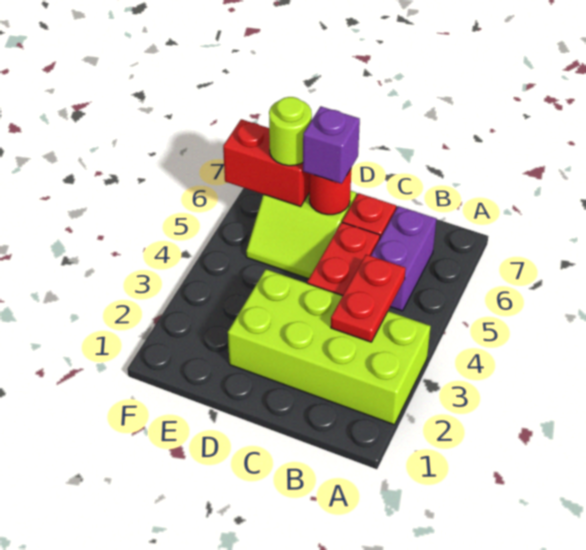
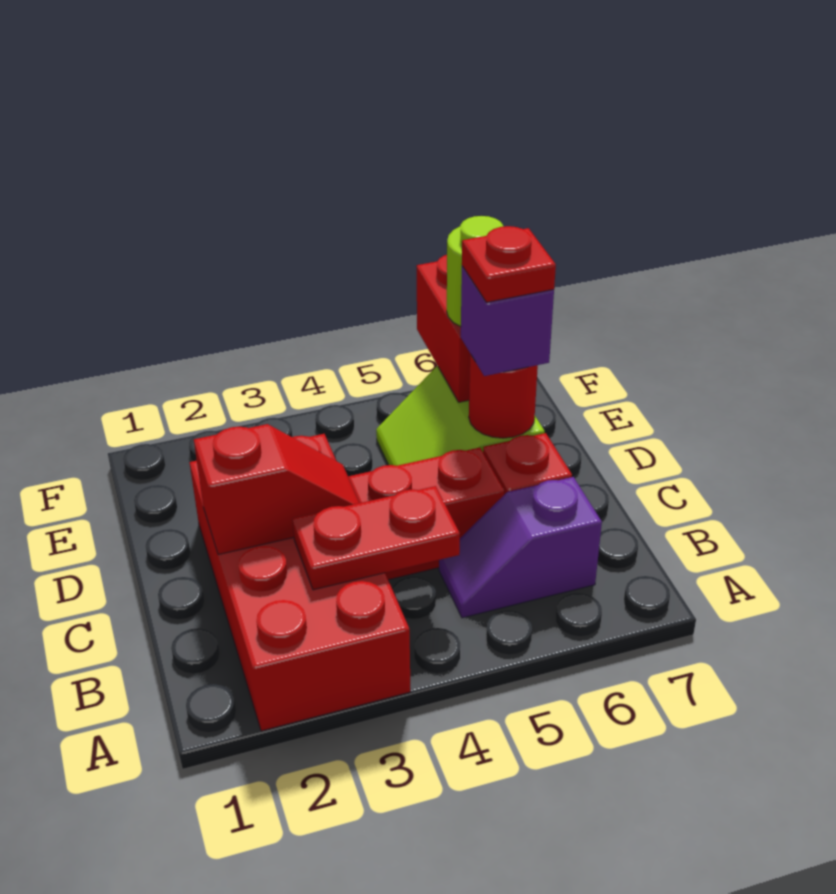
lime 2x4 brick [228,269,431,425] -> red 2x4 brick [189,434,411,731]
purple 1x2 brick [371,206,436,311] -> purple 1x2 slope [439,477,602,618]
none -> red 1x2 slope [194,424,360,555]
none -> red 1x1 plate [462,226,556,302]

